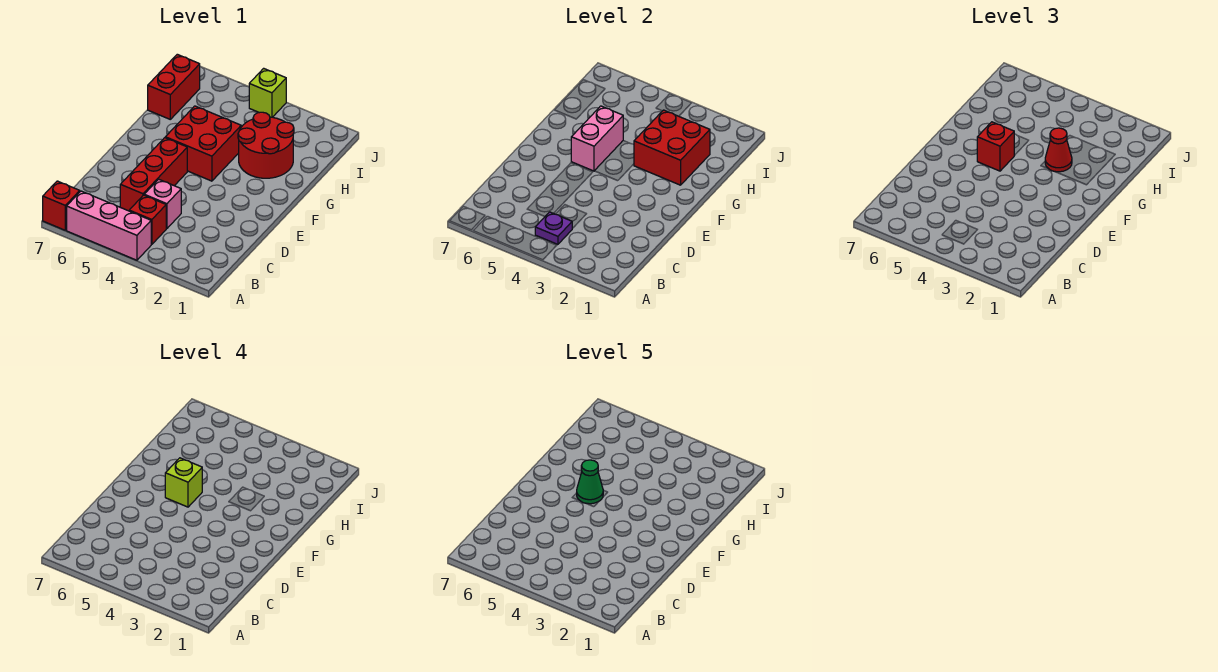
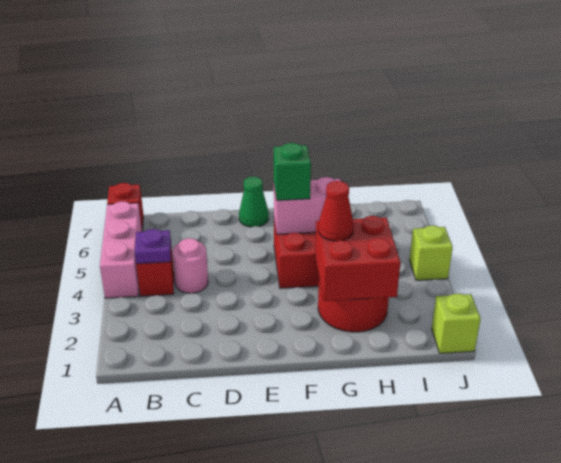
pink 1x1 brick [144,179,181,229] -> pink 1x1 round brick [173,238,208,293]
red 1x3 brick [120,138,187,211] -> none
red 1x1 brick [977,122,1014,171] -> green 1x1 brick [274,143,311,201]
lime 1x1 brick [165,458,202,507] -> lime 1x1 brick moved to [432,293,481,353]
green 1x1 cone [577,460,603,504] -> green 1x1 cone moved to [239,177,269,227]
red 1x2 brick [148,54,200,119] -> none

